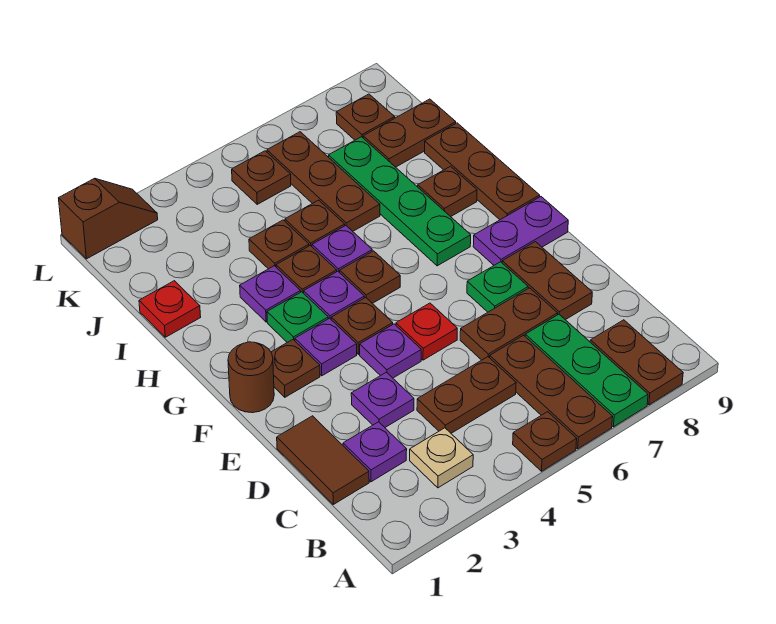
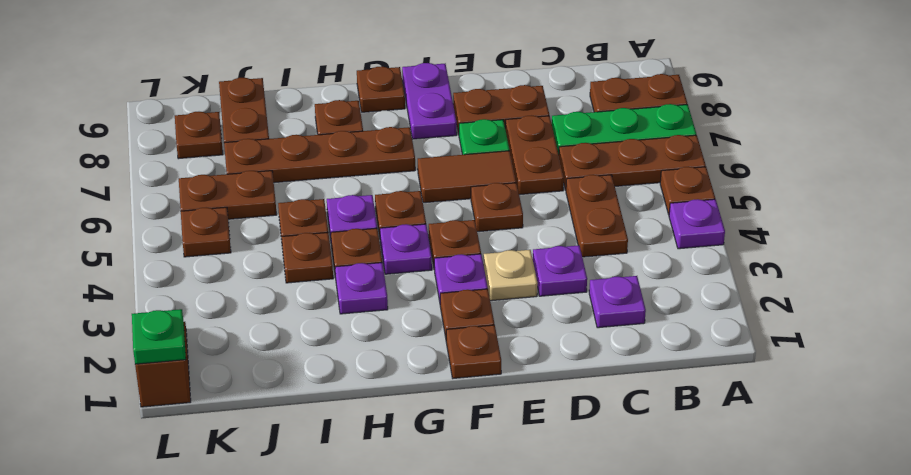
tan 1x1 plate [410,428,473,488] -> tan 1x1 plate moved to [484,250,538,301]
brown 1x2 tile [277,416,369,504] -> brown 1x2 tile moved to [418,151,516,203]
purple 1x1 plate [360,324,421,378] -> purple 1x1 plate moved to [669,199,725,249]
red 1x1 plate [396,303,457,360] -> brown 1x1 plate [471,183,523,232]
brown 1x1 round brick [228,342,274,413] -> brown 1x1 plate [446,325,501,378]
green 1x1 plate [267,292,328,342] -> green 1x1 plate moved to [132,309,186,364]
green 1x4 plate [329,137,471,266] -> brown 1x4 plate [224,127,415,183]
brown 1x3 plate [425,123,540,220] -> brown 1x1 plate [357,66,405,112]
red 1x1 plate [139,281,201,337] -> none
brown 1x3 plate [267,132,380,231] -> brown 1x2 plate [179,171,277,219]

